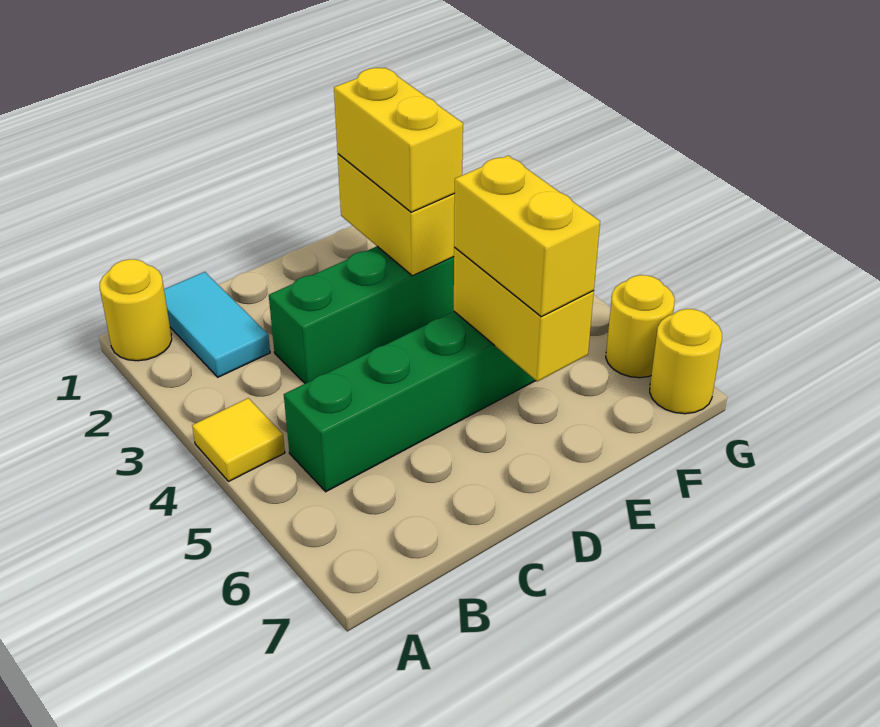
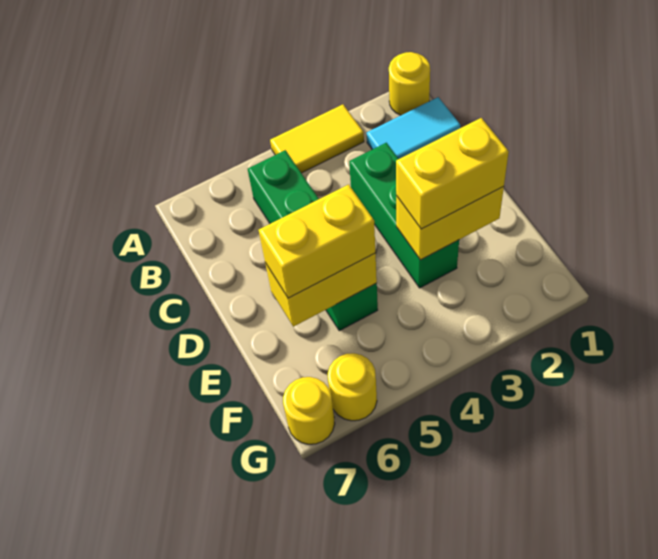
yellow 1x1 tile [192,398,285,482] -> yellow 1x2 tile [270,104,364,173]

